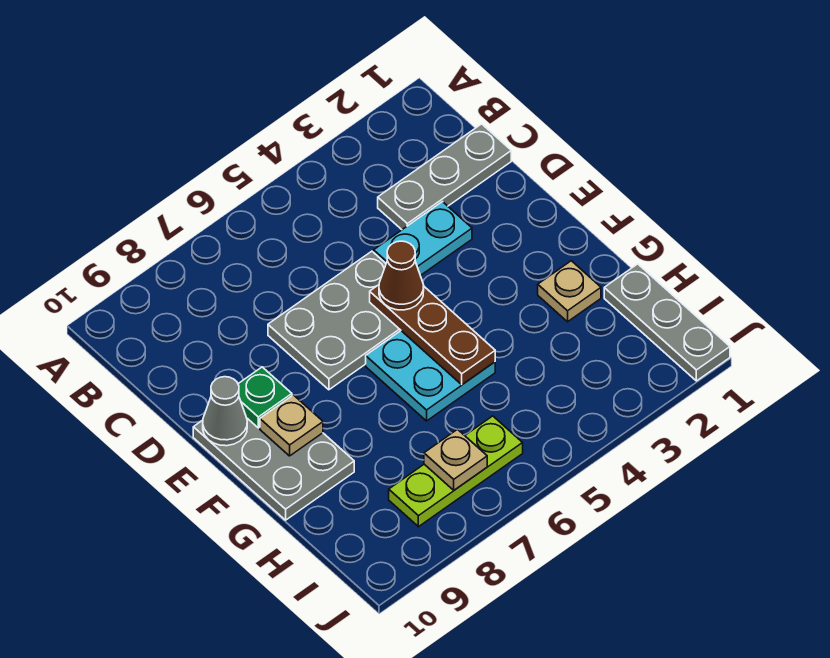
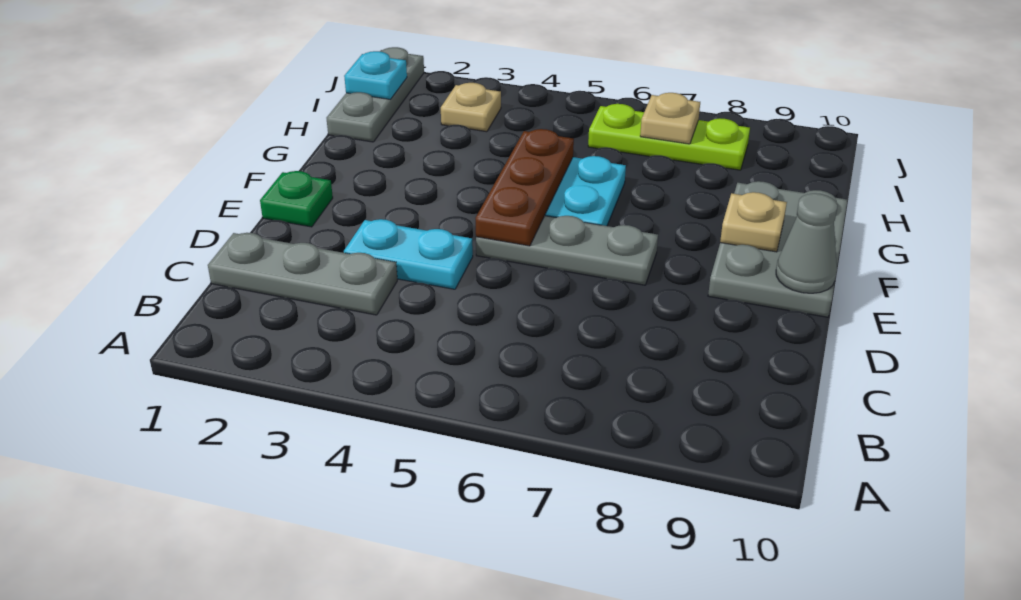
grey 2x3 plate [268,251,401,390] -> grey 1x3 plate [476,216,658,285]
brown 1x1 cone [379,241,424,310] -> none
green 1x1 plate [238,367,292,428] -> green 1x1 plate moved to [260,171,333,227]
tan 1x1 plate [538,261,601,322] -> tan 1x1 plate moved to [441,83,501,132]
none -> cyan 1x1 plate [344,51,407,99]

